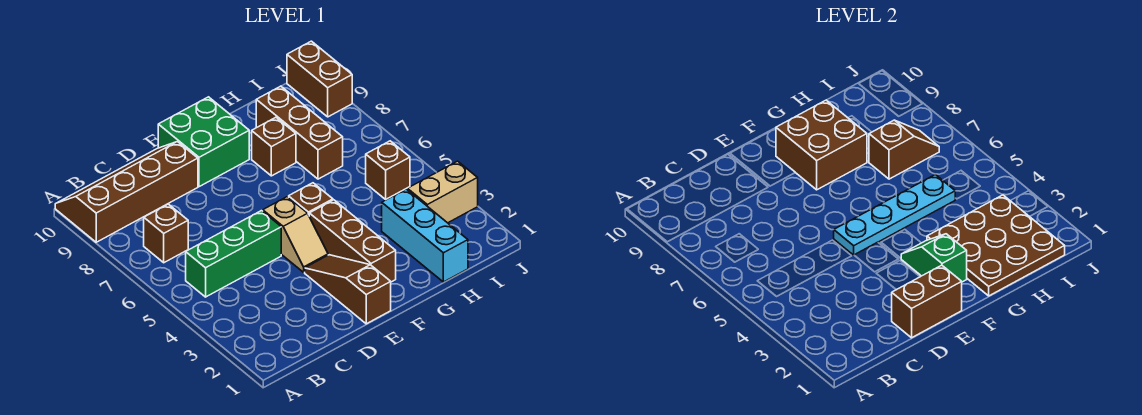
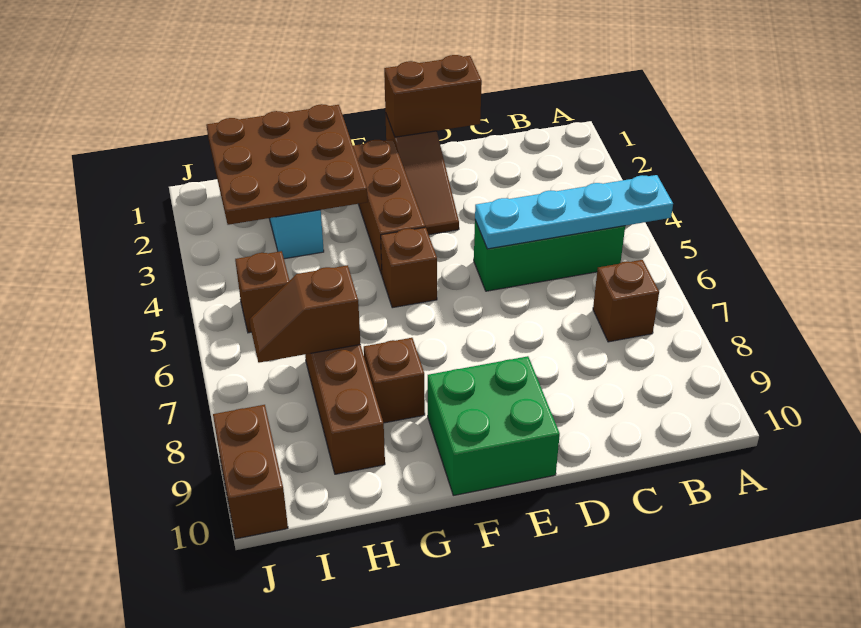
brown 2x4 slope [55,142,198,242] -> none
tan 1x2 slope [263,197,328,272] -> none
cyan 1x4 plate [834,175,955,255] -> cyan 1x4 plate moved to [475,175,673,249]
green 1x2 slope [901,234,967,282] -> none
brown 2x2 brick [776,100,867,190] -> none
tan 1x2 brick [407,161,478,223] -> none

